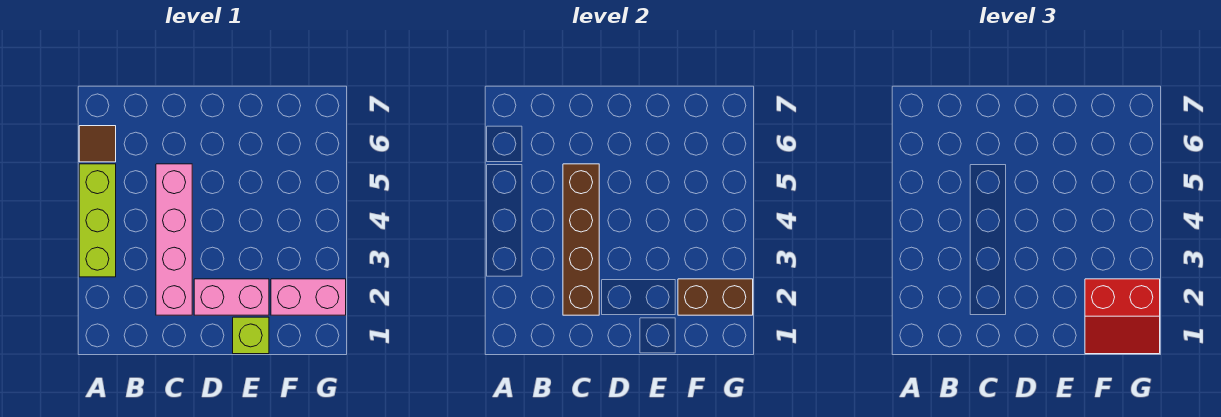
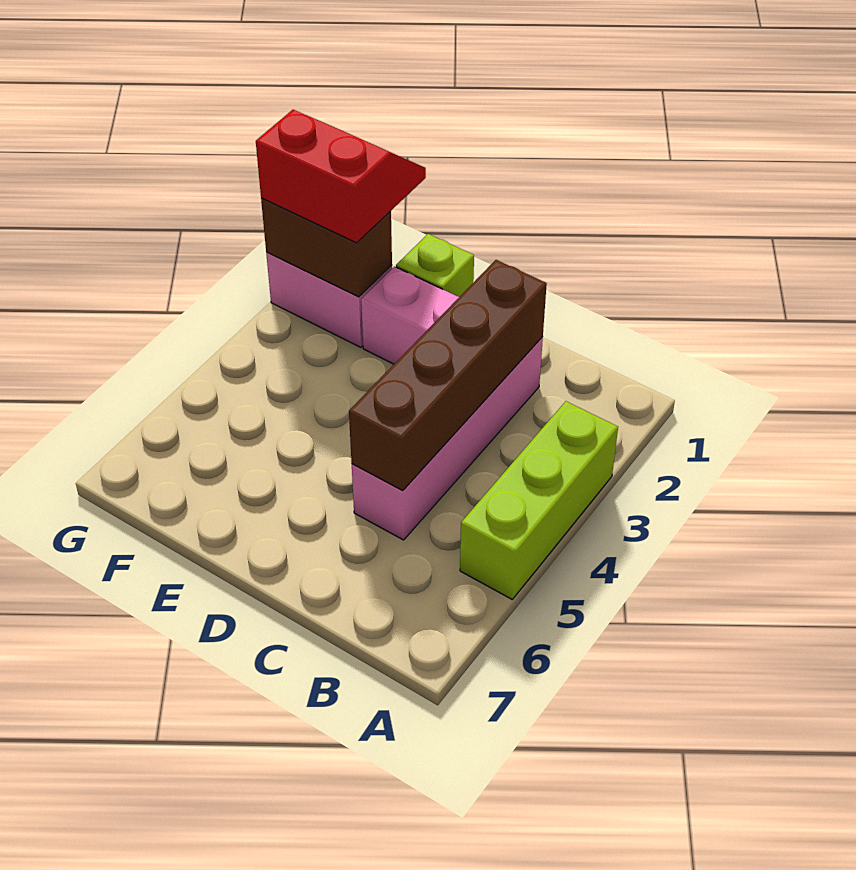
brown 1x1 tile [79,126,116,162] -> none

